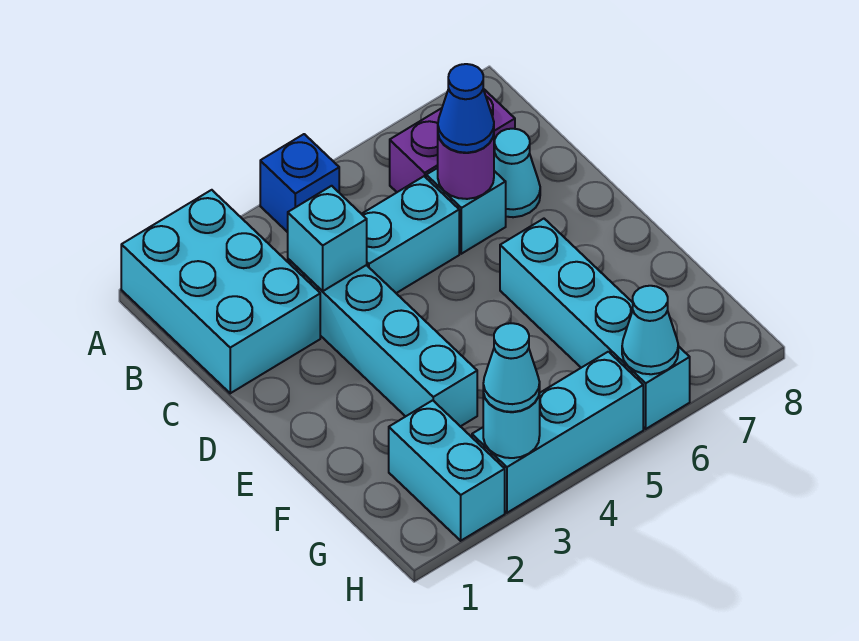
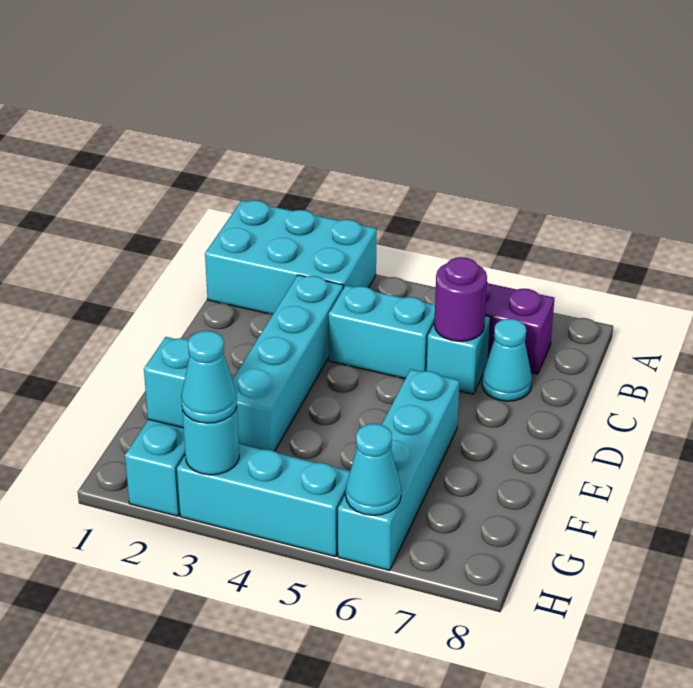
cyan 2x3 brick [121,190,320,393] -> cyan 2x3 brick turned to [205,200,377,314]
blue 1x1 brick [260,134,339,232] -> none
cyan 1x1 brick [288,186,367,291] -> cyan 1x1 brick moved to [144,337,189,428]
blue 1x1 cone [438,64,494,153] -> none

